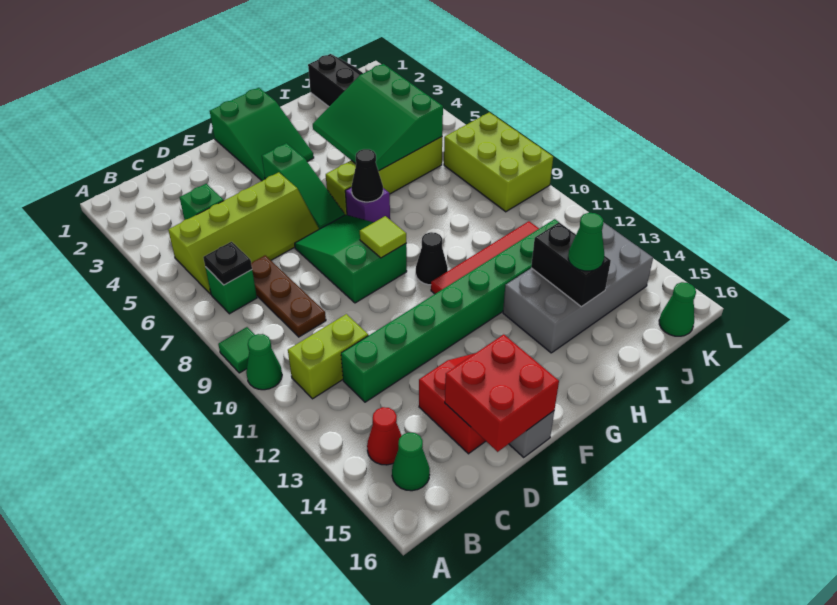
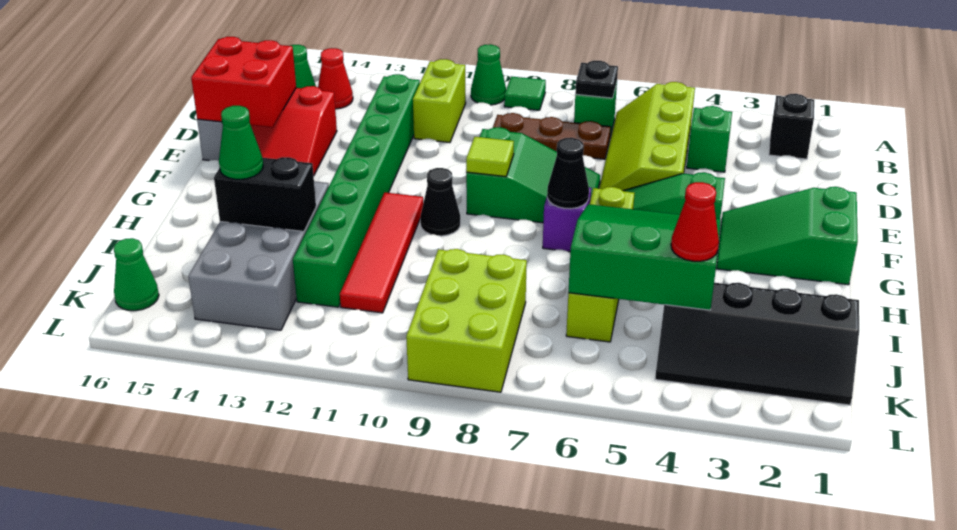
none -> black 1x1 brick [769,94,814,159]
none -> red 1x1 cone [671,182,719,261]
lime 2x3 brick [444,112,553,212] -> lime 2x3 brick turned to [406,249,527,392]

